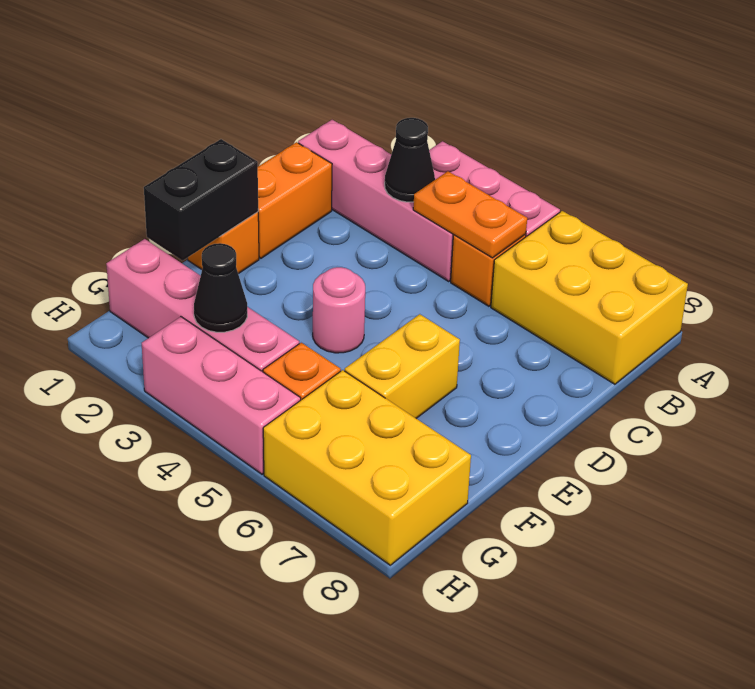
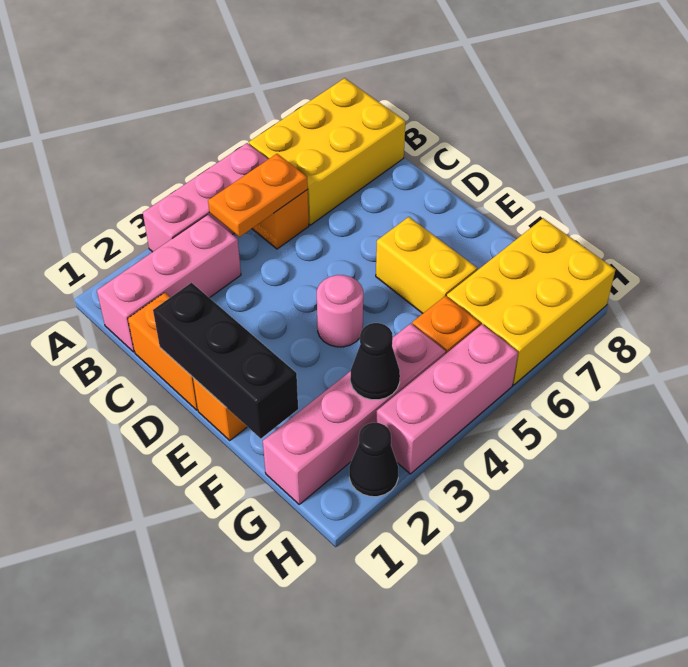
pink 1x4 brick [298,120,454,281] -> pink 1x3 brick [97,214,241,352]
black 1x1 cone [385,118,435,202] -> black 1x1 cone moved to [349,423,398,497]
black 1x2 brick [144,139,258,261] -> black 1x3 brick [153,283,298,439]

